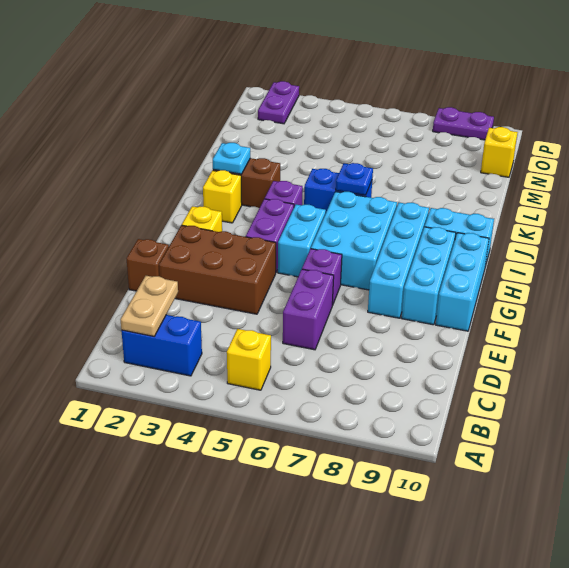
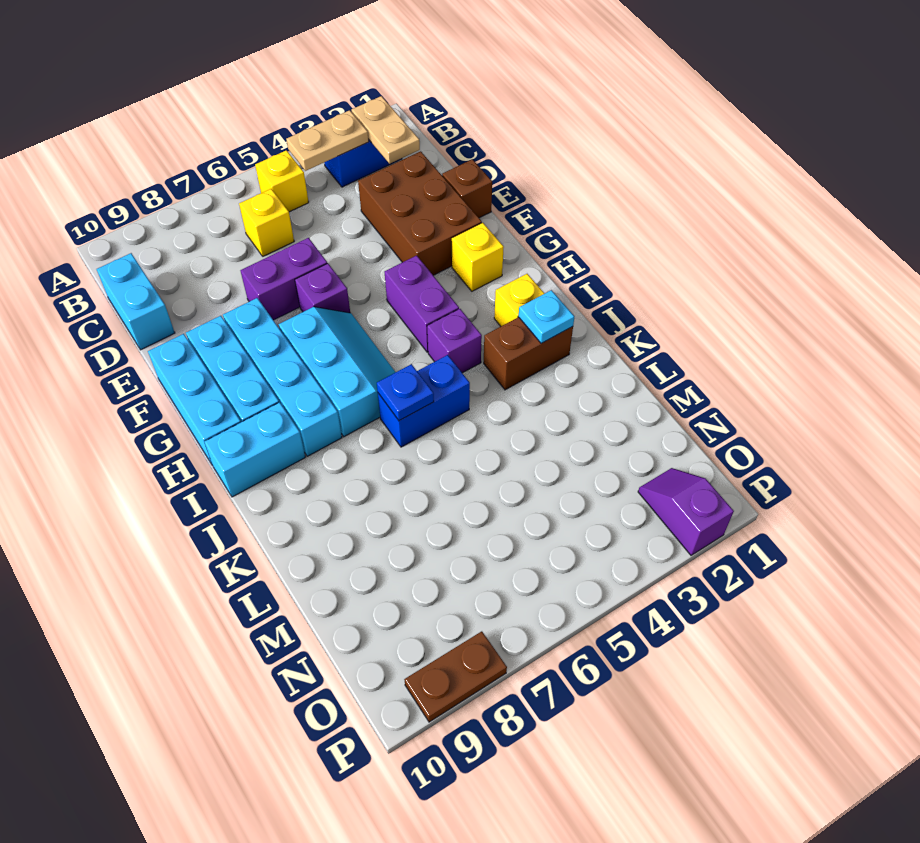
none -> tan 1x2 plate [286,110,369,171]
purple 1x2 brick [283,269,334,350] -> purple 1x2 brick turned to [240,238,327,320]
brown 2x3 brick [159,225,276,314] -> brown 2x3 brick turned to [358,151,482,275]
cyan 1x2 brick [278,204,326,277] -> cyan 1x2 brick moved to [97,253,175,350]
cyan 2x3 brick [311,192,397,290] -> cyan 2x3 slope [279,307,396,437]
yellow 1x1 brick [481,127,518,177] -> yellow 1x1 brick moved to [239,189,294,256]
purple 1x2 plate [258,81,299,124] -> purple 1x2 slope [638,468,734,556]
purple 1x2 plate [433,107,494,140] -> brown 1x2 plate [404,631,507,722]

